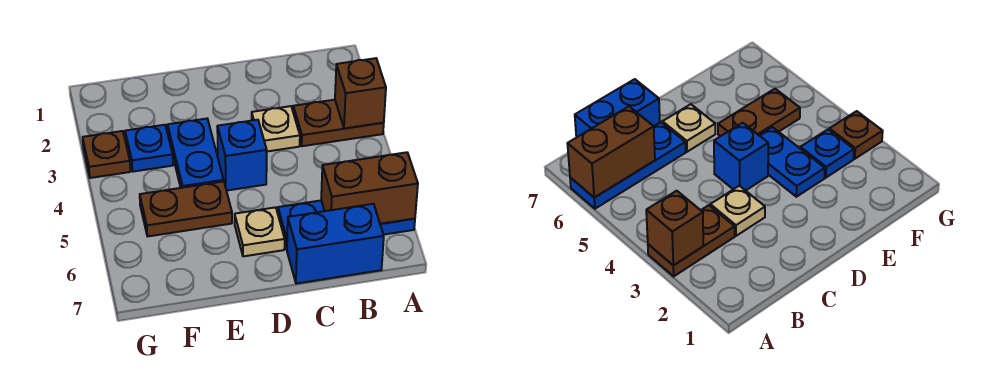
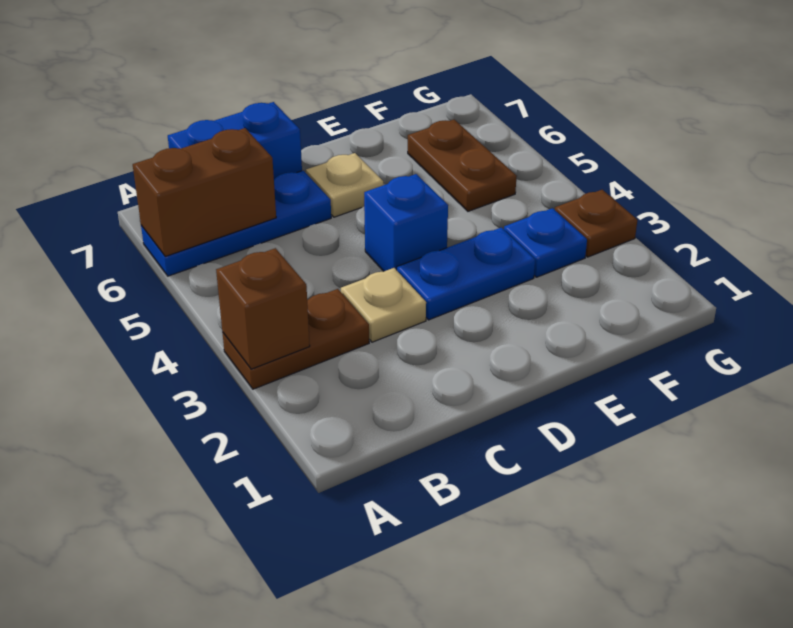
blue 1x2 plate [167,119,224,188] -> blue 1x2 plate turned to [397,227,535,320]
brown 1x2 plate [140,181,232,236] -> brown 1x2 plate turned to [408,120,517,211]

